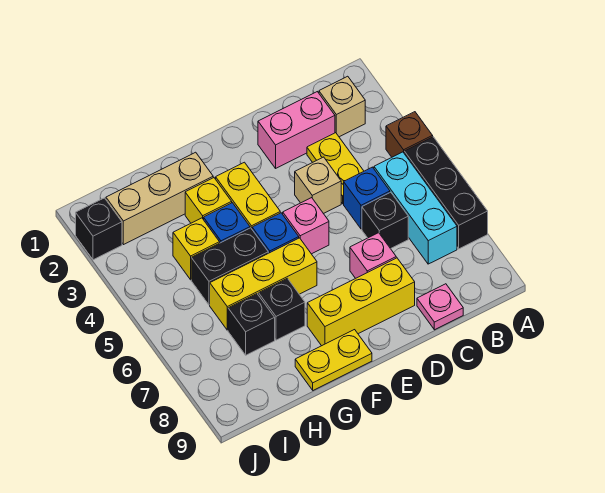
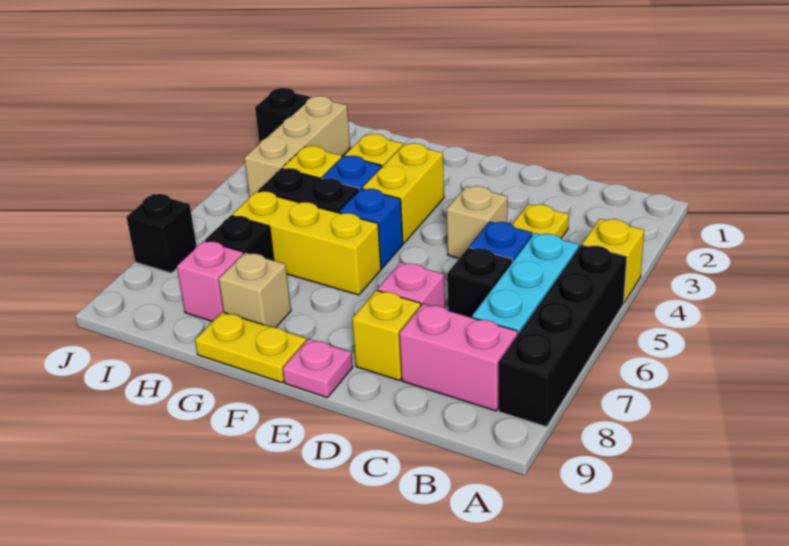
brown 1x1 brick [386,112,433,157] -> yellow 1x1 brick [582,219,644,303]
black 1x3 brick [404,137,488,249] -> black 1x4 brick [499,245,627,427]
tan 1x1 brick [319,76,365,137] -> tan 1x1 brick moved to [219,253,291,328]
pink 1x2 brick [258,92,335,168] -> pink 1x2 brick moved to [399,304,518,411]
pink 1x1 plate [417,284,463,330] -> pink 1x1 plate moved to [283,339,353,398]
yellow 1x3 brick [307,258,415,346] -> yellow 1x1 brick [352,290,421,380]
pink 1x1 brick [283,198,329,254] -> pink 1x1 brick moved to [177,241,243,321]
tan 1x3 brick [106,152,213,245] -> tan 1x3 brick turned to [244,96,350,197]
black 1x1 brick [259,278,305,340] -> black 1x1 brick moved to [126,194,197,273]

